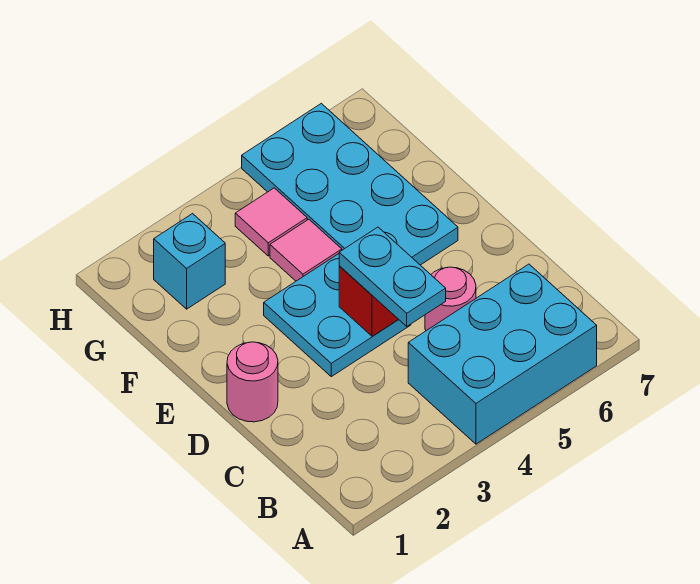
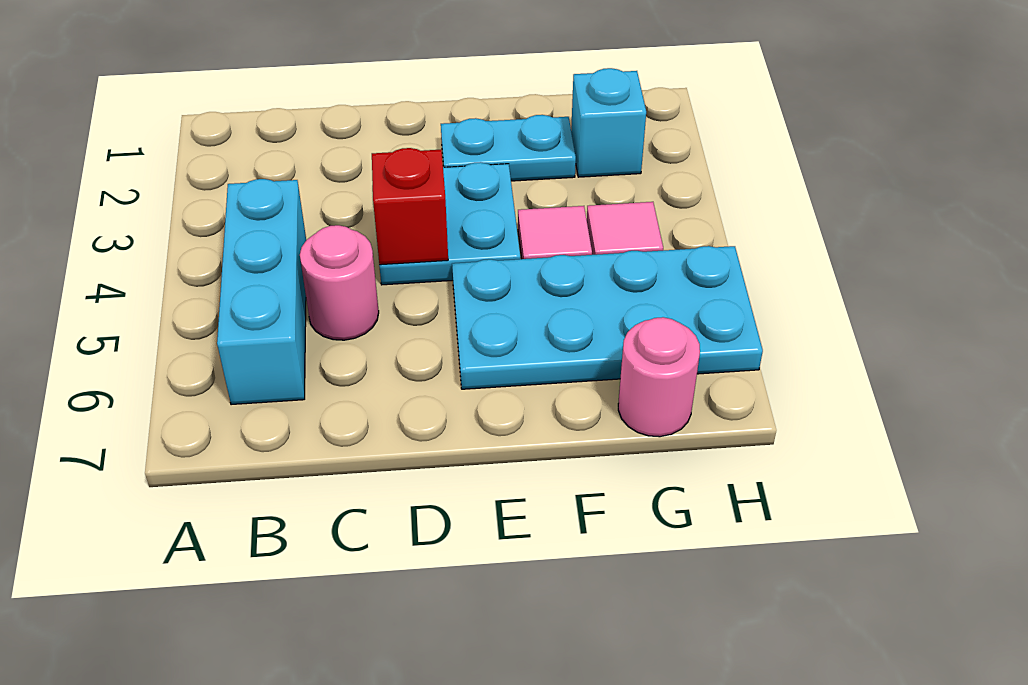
cyan 2x3 brick [408,264,597,444] -> cyan 1x3 brick [217,179,306,405]
cyan 1x2 plate [339,227,446,326] -> cyan 1x2 plate moved to [441,115,576,181]
pink 1x1 round brick [227,342,278,422] -> pink 1x1 round brick moved to [618,317,700,437]

